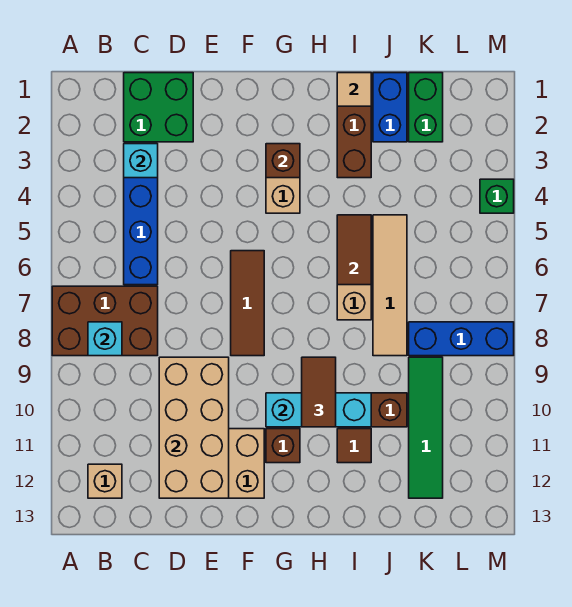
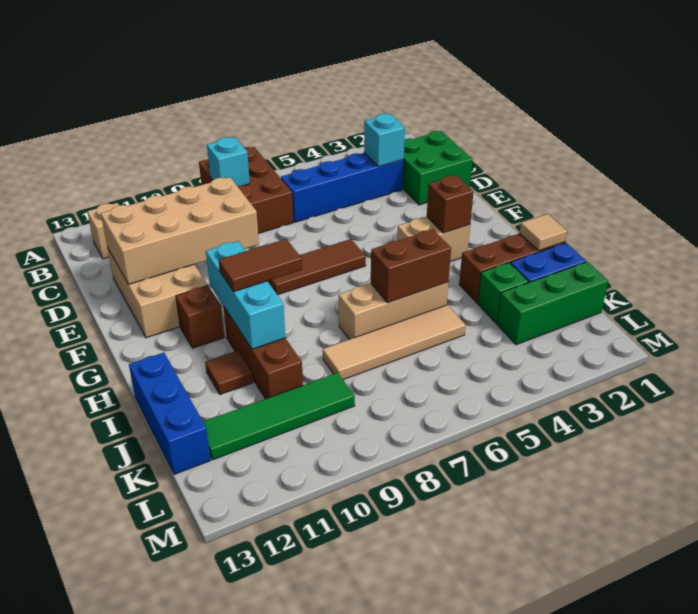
brown 1x2 tile [337,215,371,285] -> brown 1x2 brick [371,230,451,303]
green 1x2 brick [409,73,443,142] -> green 1x3 brick [497,262,608,345]
blue 1x3 brick [409,322,514,356] -> blue 1x3 brick moved to [129,353,211,474]
green 1x1 brick [480,179,514,213] -> green 1x1 brick moved to [478,263,528,323]

